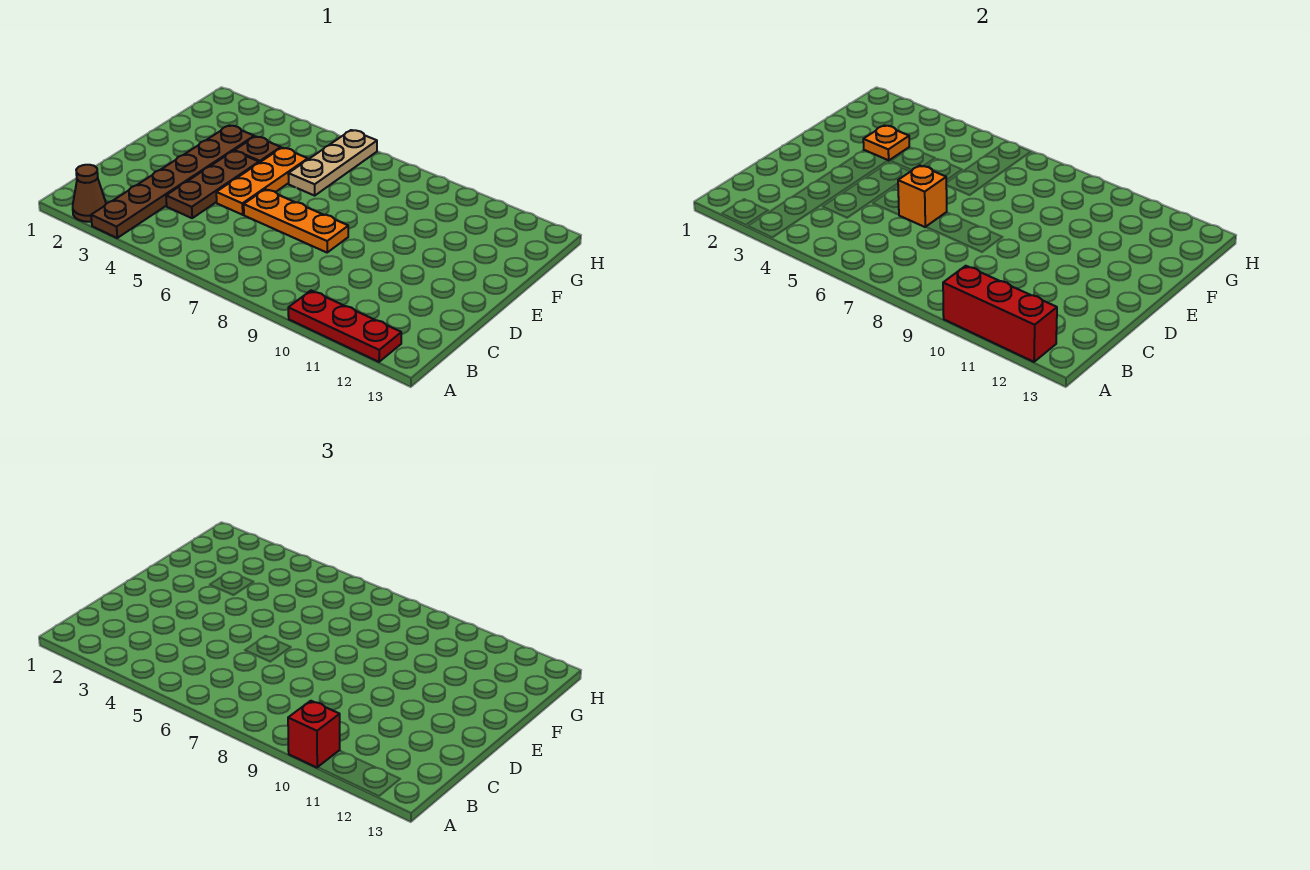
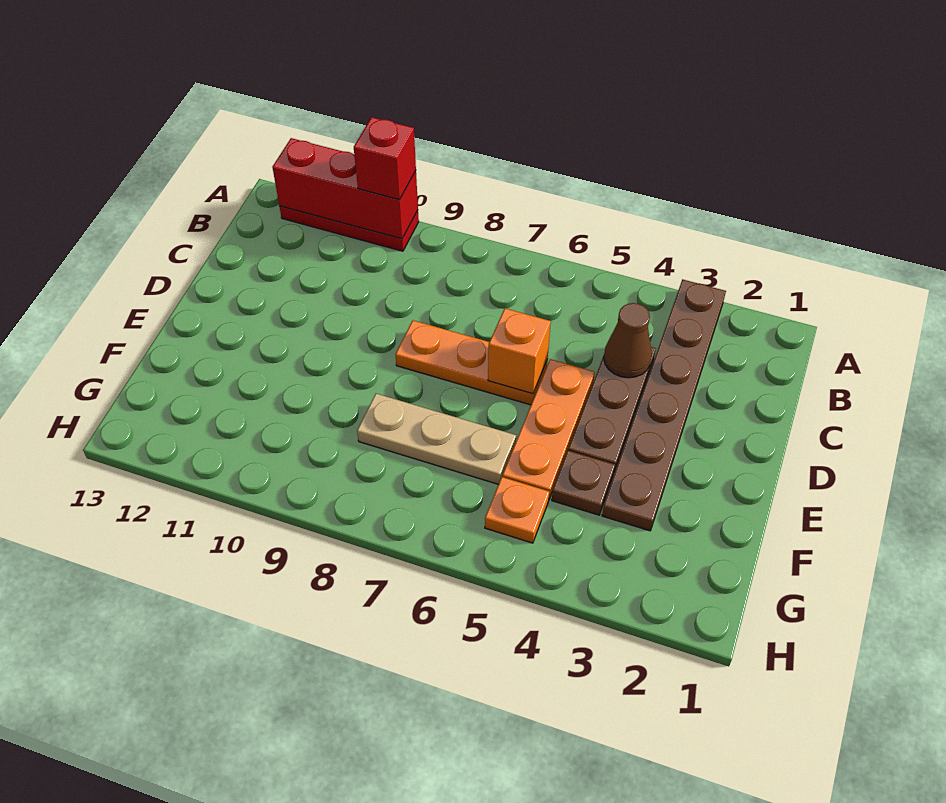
brown 1x1 cone [73,165,106,222] -> brown 1x1 cone moved to [604,303,652,378]
orange 1x1 plate [863,125,909,161] -> orange 1x1 plate moved to [485,477,549,543]
tan 1x3 plate [288,130,377,196] -> tan 1x3 plate turned to [357,394,516,484]

